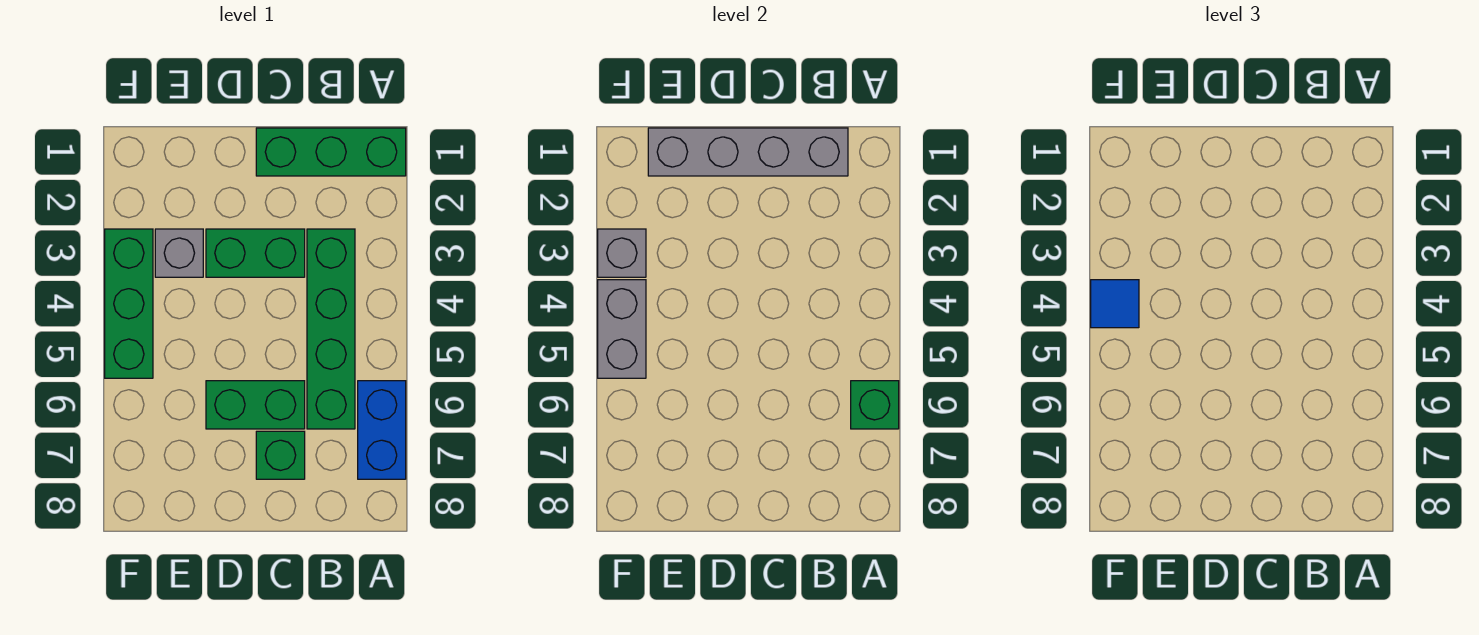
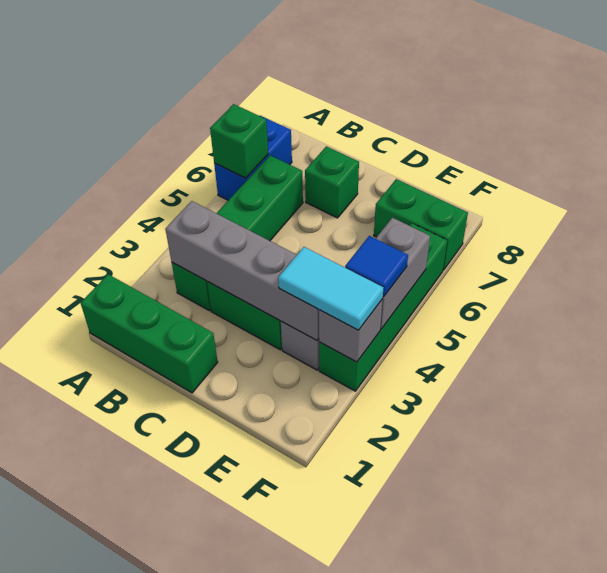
grey 1x4 brick [648,128,848,176] -> grey 1x4 brick moved to [165,201,319,340]
green 1x2 brick [206,381,305,429] -> green 1x2 brick moved to [374,179,468,270]
none -> cyan 1x2 tile [278,247,383,330]
green 1x3 brick [105,229,153,378] -> green 1x4 brick [319,223,447,391]

